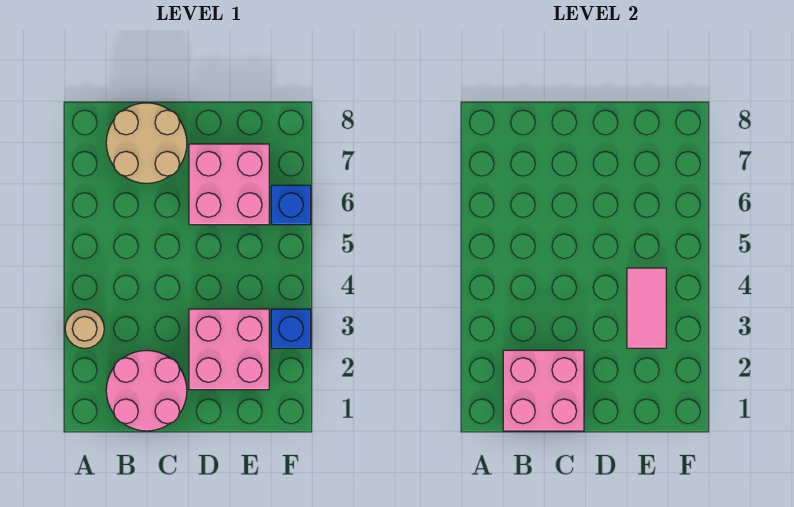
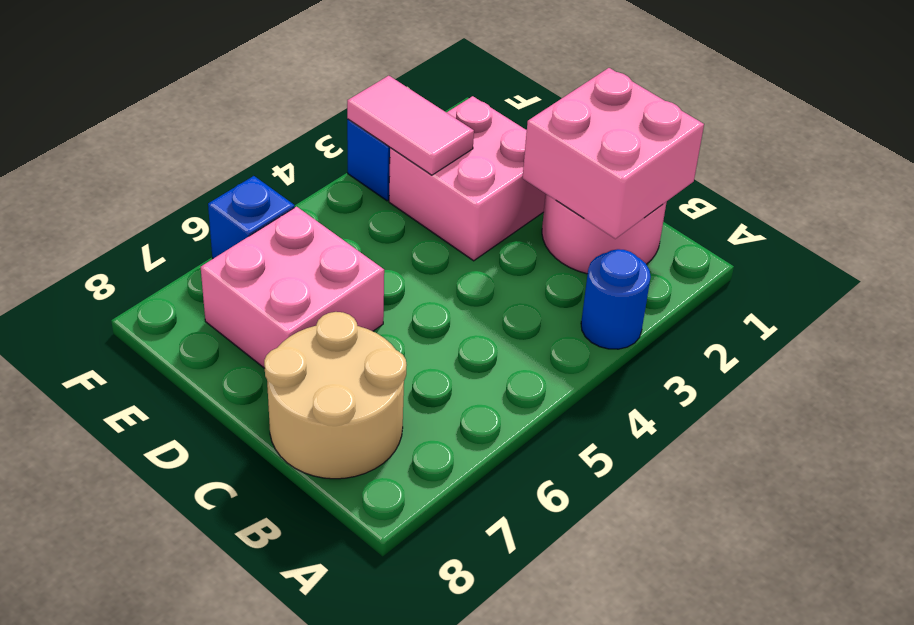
tan 1x1 round brick [65,309,104,348] -> blue 1x1 round brick [581,249,651,349]
pink 1x2 tile [627,268,666,348] -> pink 1x2 tile turned to [347,76,474,175]

